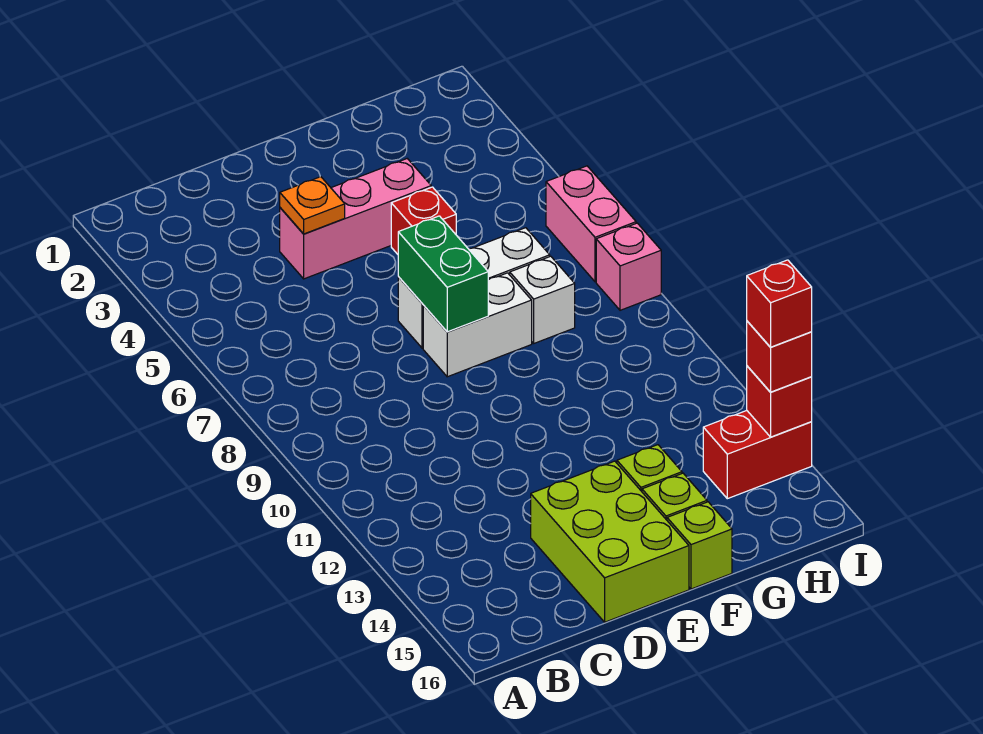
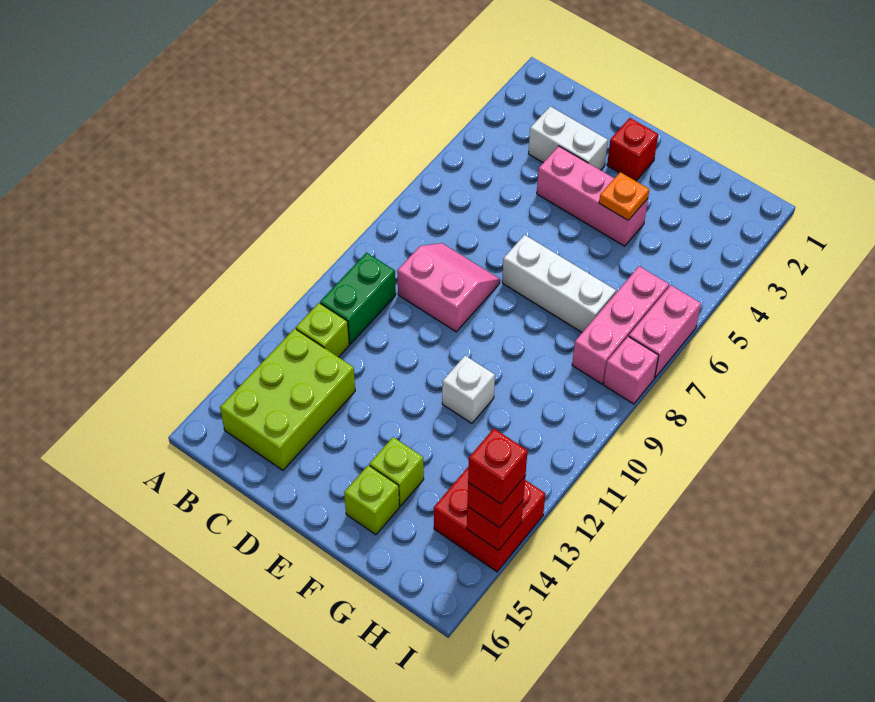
none -> pink 2x2 slope [397,243,500,332]
orange 1x1 plate [280,177,345,234] -> orange 1x1 plate moved to [599,172,649,220]
lime 2x3 brick [531,461,689,622] -> lime 2x3 brick moved to [220,329,355,470]
green 1x2 brick [398,216,488,332] -> green 1x2 brick moved to [320,253,396,344]
white 1x2 brick [423,273,532,377] -> white 1x2 brick moved to [529,106,608,170]
red 1x1 brick [391,187,456,254] -> red 1x1 brick moved to [607,118,658,181]
lime 1x1 brick [667,502,732,589] -> lime 1x1 brick moved to [296,303,349,357]
white 1x1 brick [510,256,575,343] -> white 1x1 brick moved to [442,356,495,423]
none -> pink 1x3 brick [572,266,669,384]
red 1x2 brick [703,411,812,499] -> red 2x2 brick [434,466,545,572]

